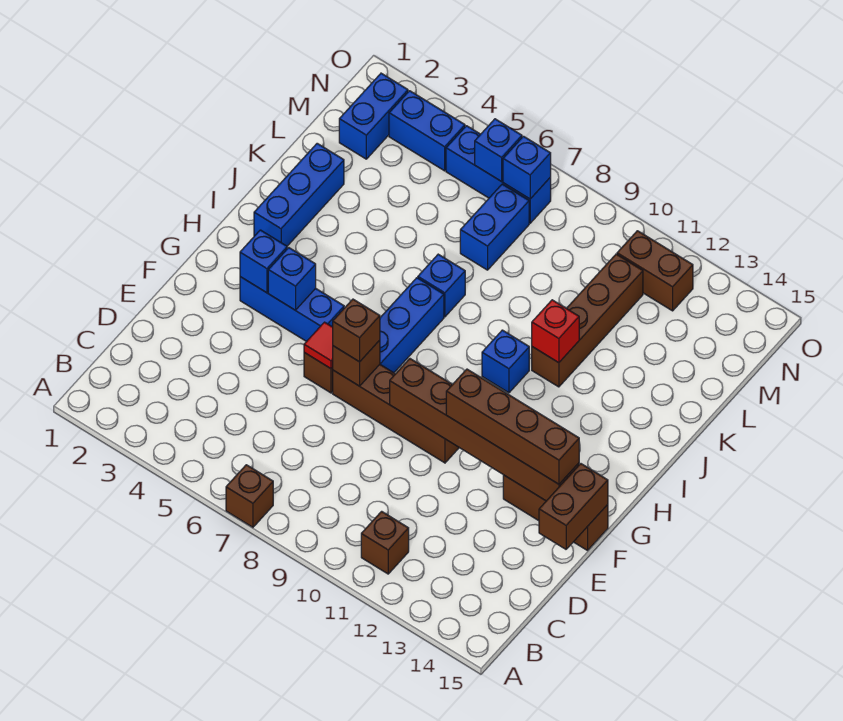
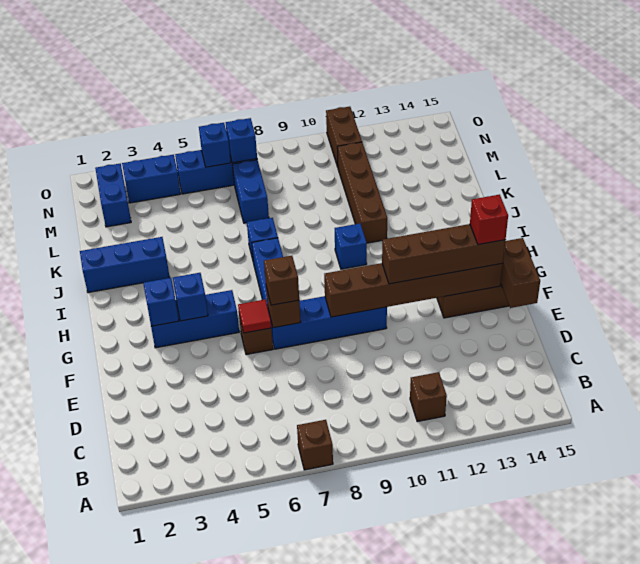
brown 1x4 brick [333,365,459,463] -> blue 1x4 brick [271,296,387,349]
blue 1x3 brick [254,143,344,246] -> blue 1x3 brick turned to [80,237,170,293]
red 1x1 brick [532,300,579,363] -> red 1x1 brick moved to [470,195,508,245]
brown 1x2 brick [617,231,693,311] -> brown 1x2 brick turned to [326,107,362,167]

